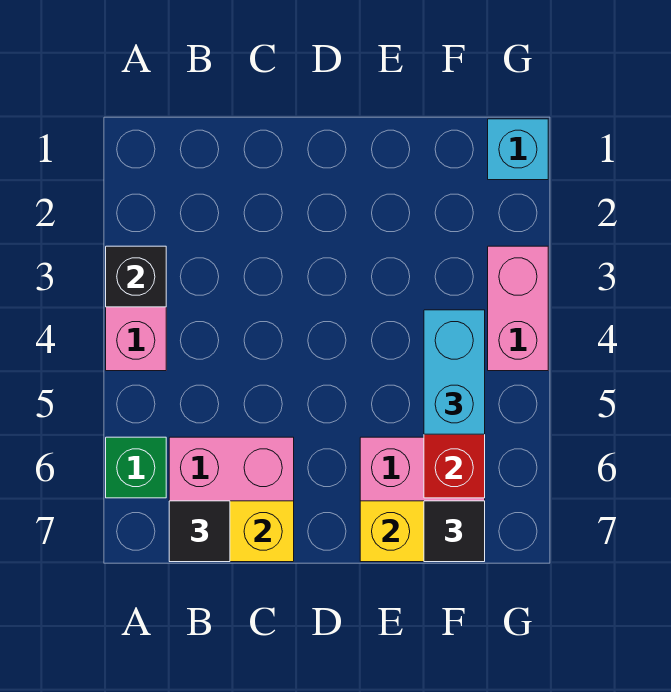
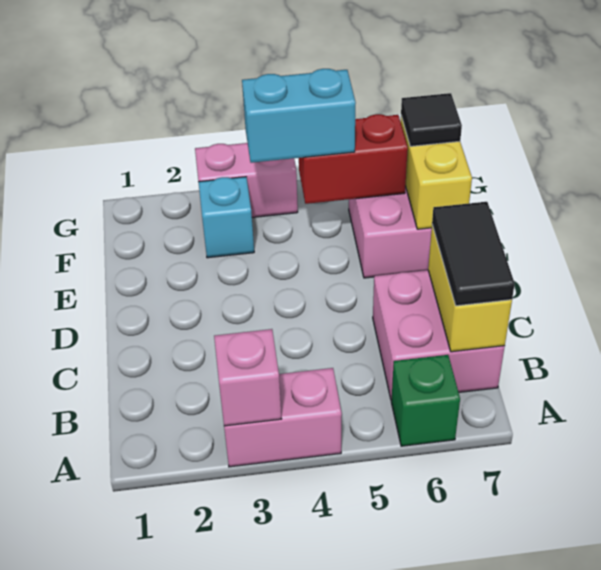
black 1x1 brick [106,246,166,307] -> pink 1x1 brick [214,329,281,426]
black 1x1 tile [169,501,230,562] -> black 1x2 tile [432,202,515,306]
cyan 1x1 brick [488,119,548,180] -> cyan 1x1 brick moved to [199,177,254,258]

